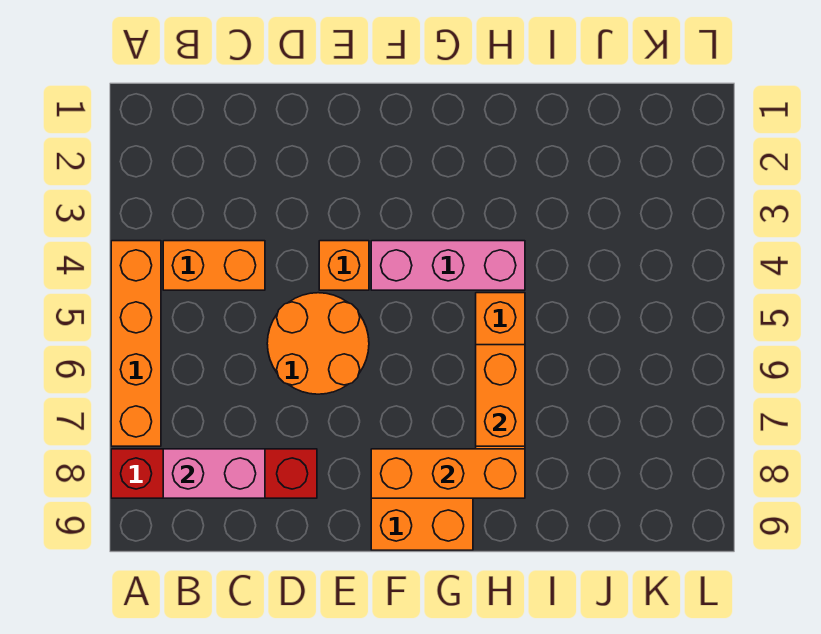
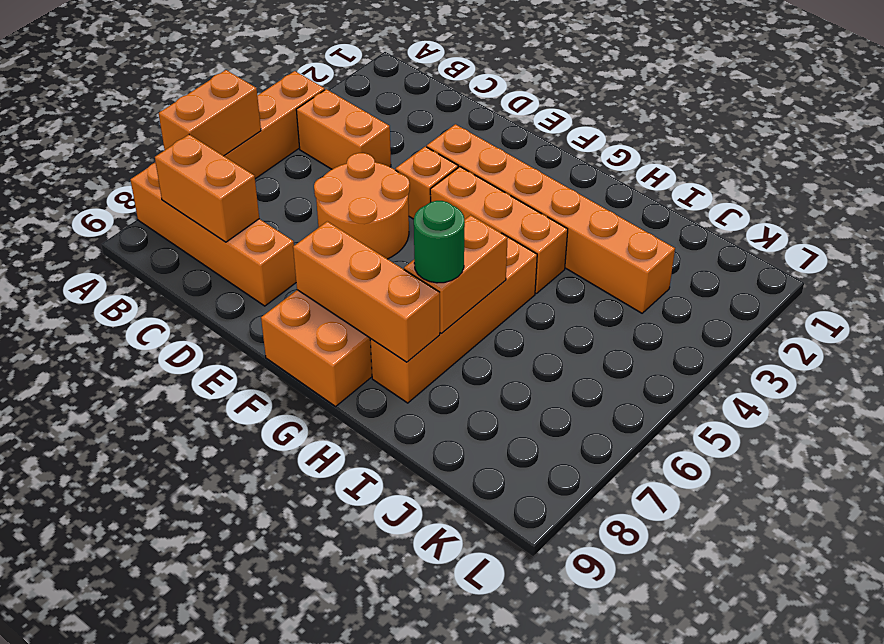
none -> orange 1x2 brick [159,70,261,156]
red 1x4 brick [111,449,317,498] -> orange 1x4 brick [131,162,296,306]
pink 1x2 brick [163,449,265,498] -> orange 1x2 brick [155,134,259,242]
none -> orange 1x6 brick [427,124,675,313]
pink 1x3 brick [371,241,525,290] -> orange 1x3 brick [430,167,568,293]
none -> green 1x1 round brick [414,201,465,283]

